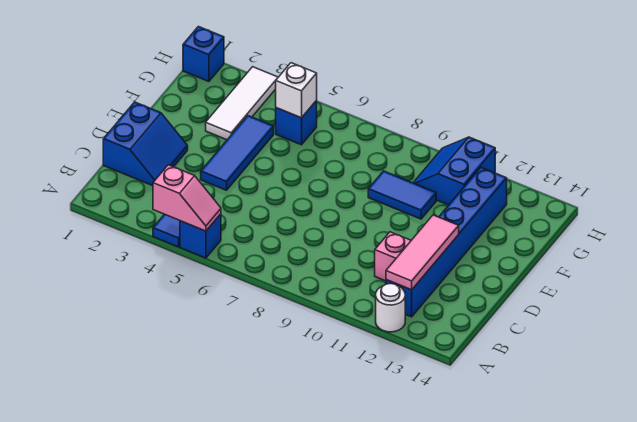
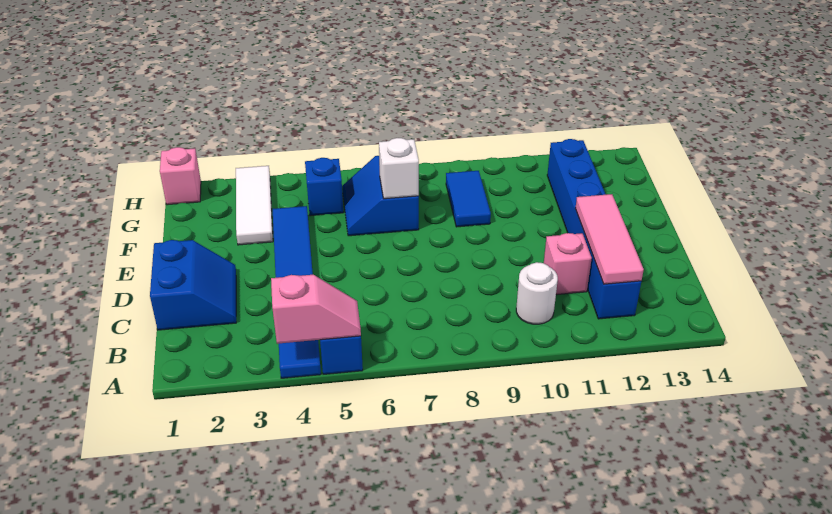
white 1x1 round brick [376,284,405,332] -> white 1x1 round brick moved to [516,262,558,324]
blue 1x2 tile [368,171,436,219] -> blue 1x2 tile turned to [446,171,491,227]
white 1x1 brick [276,63,317,118] -> white 1x1 brick moved to [379,138,419,199]
blue 2x2 slope [413,137,495,205] -> blue 2x2 slope moved to [342,156,419,236]
blue 1x1 brick [183,27,224,82] -> pink 1x1 brick [160,147,201,205]

